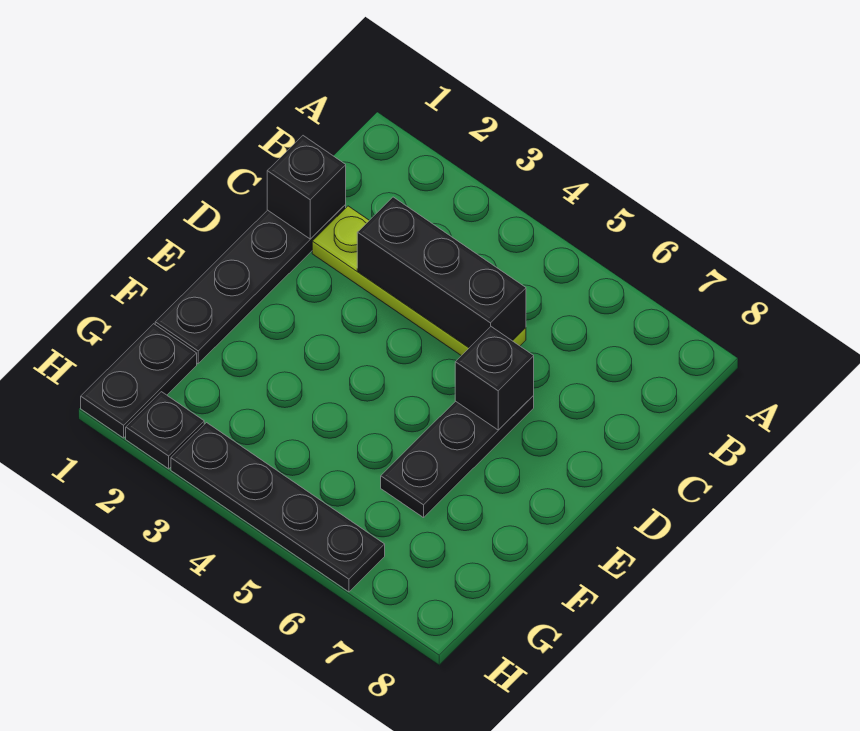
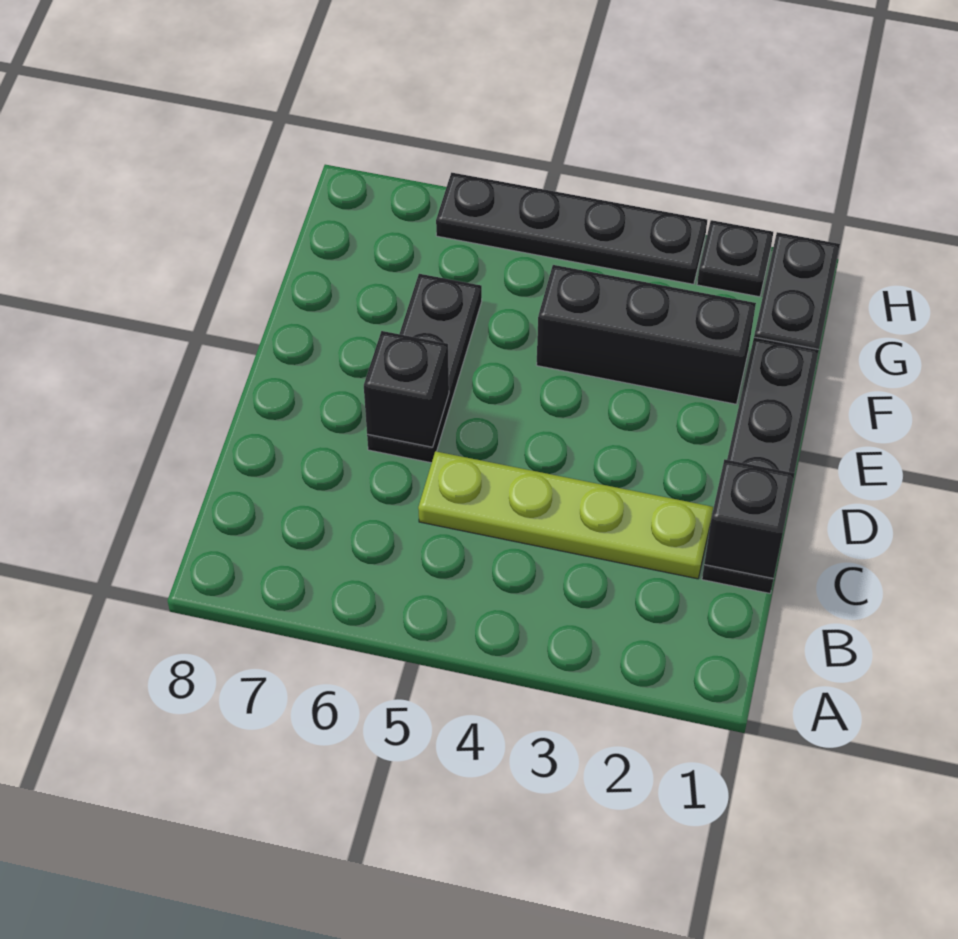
black 1x3 brick [357,197,526,348] -> black 1x3 brick moved to [537,265,756,404]

